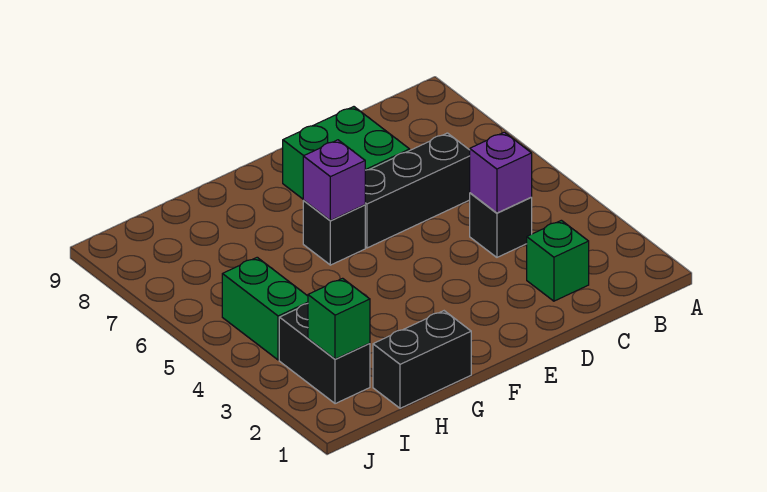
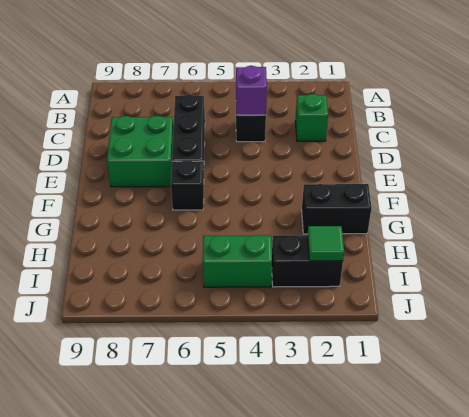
purple 1x1 brick [303,140,365,221] -> none
black 1x2 brick [373,311,471,408] -> black 1x2 brick turned to [302,184,372,234]
green 1x1 brick [308,278,370,359] -> green 1x1 tile [308,226,344,261]

